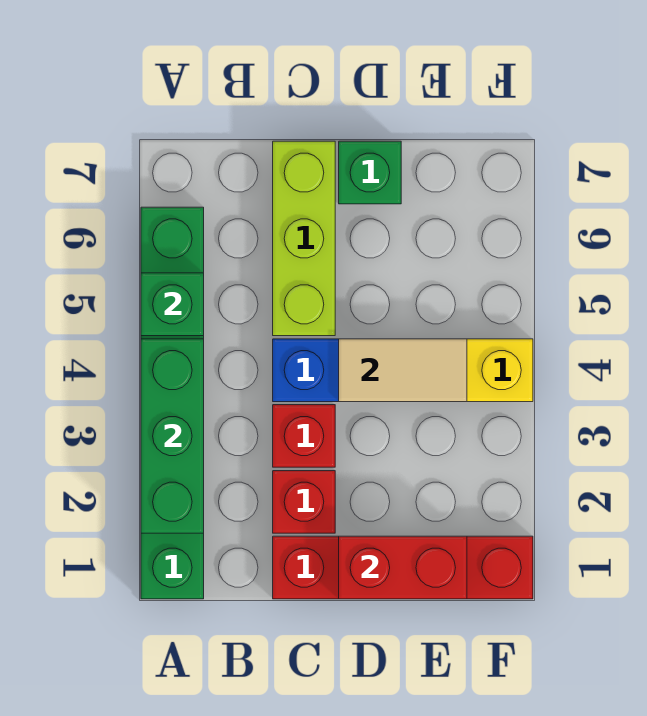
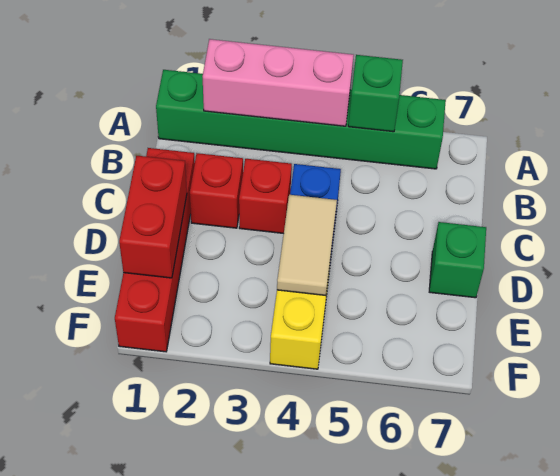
green 1x3 brick [141,339,204,533] -> pink 1x3 brick [203,39,354,126]
lime 1x3 brick [273,141,335,336] -> none

